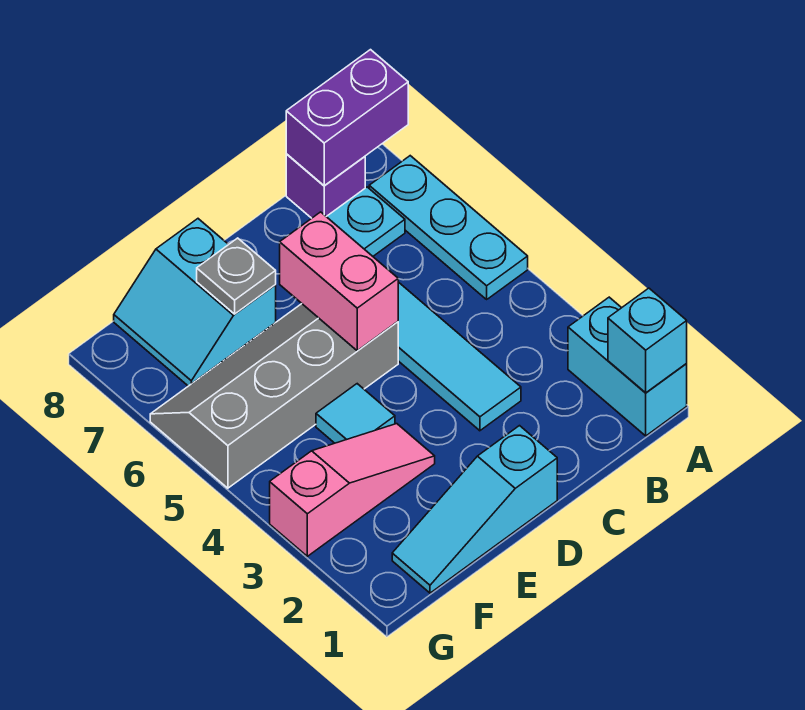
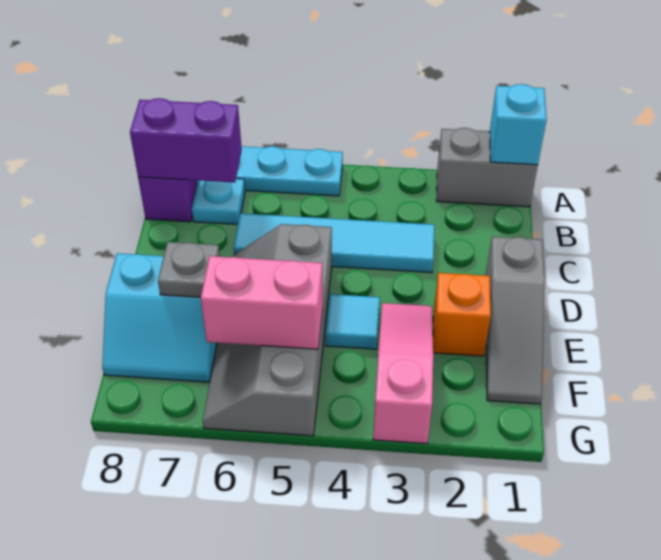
cyan 1x2 brick [568,297,687,436] -> grey 1x2 brick [436,128,538,207]
purple 1x2 brick [286,50,408,186] -> purple 1x2 brick turned to [130,98,242,183]
cyan 1x3 slope [392,426,557,593] -> grey 1x3 slope [486,236,545,404]
pink 1x2 brick [280,212,398,351] -> pink 1x2 brick moved to [201,256,323,349]
none -> orange 1x1 brick [433,273,491,356]

